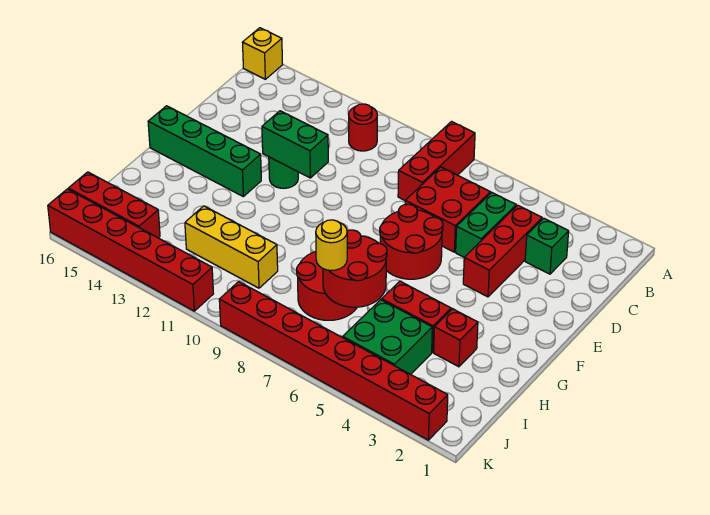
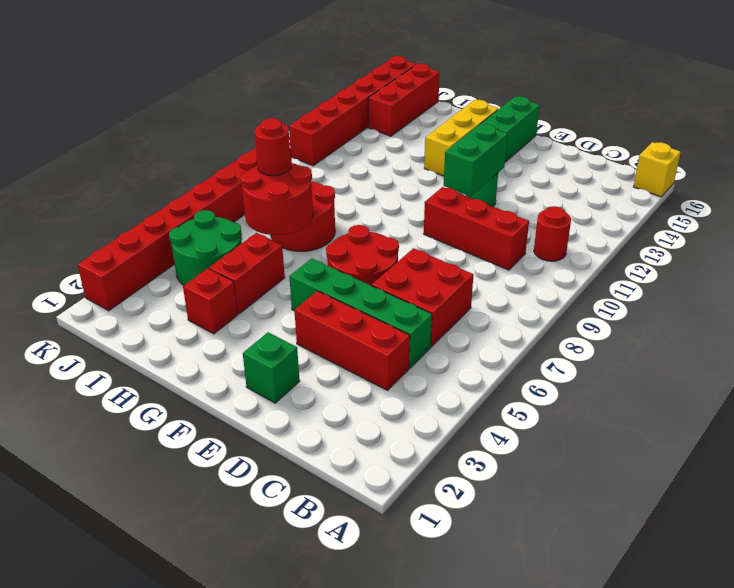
red 1x3 brick [398,122,475,200] -> red 1x3 brick moved to [424,187,529,270]
green 1x1 brick [525,218,569,274] -> green 1x1 brick moved to [243,332,300,403]
green 1x2 brick [456,193,516,257] -> green 1x4 brick [289,258,432,368]
green 2x2 brick [343,300,432,374] -> green 2x2 round brick [169,210,242,285]
yellow 1x1 round brick [316,220,347,271] -> red 1x1 round brick [255,118,291,176]
yellow 1x3 brick [185,206,278,288] -> yellow 1x3 brick moved to [424,100,498,176]

